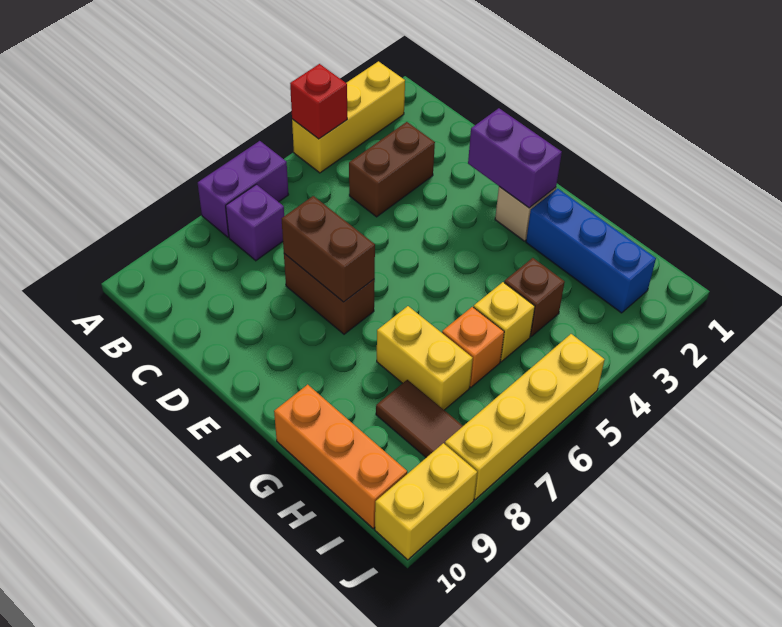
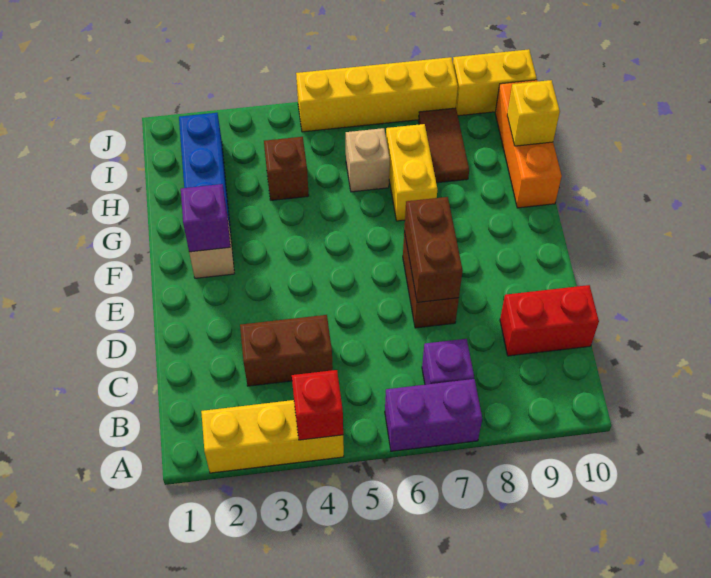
none -> red 1x2 brick [500,285,599,356]
purple 1x2 brick [468,108,562,208] -> purple 1x1 brick [181,184,230,252]
yellow 1x1 brick [474,282,535,362] -> yellow 1x1 brick moved to [507,80,560,146]
orange 1x1 brick [442,307,504,387] -> tan 1x1 brick [346,128,390,192]

